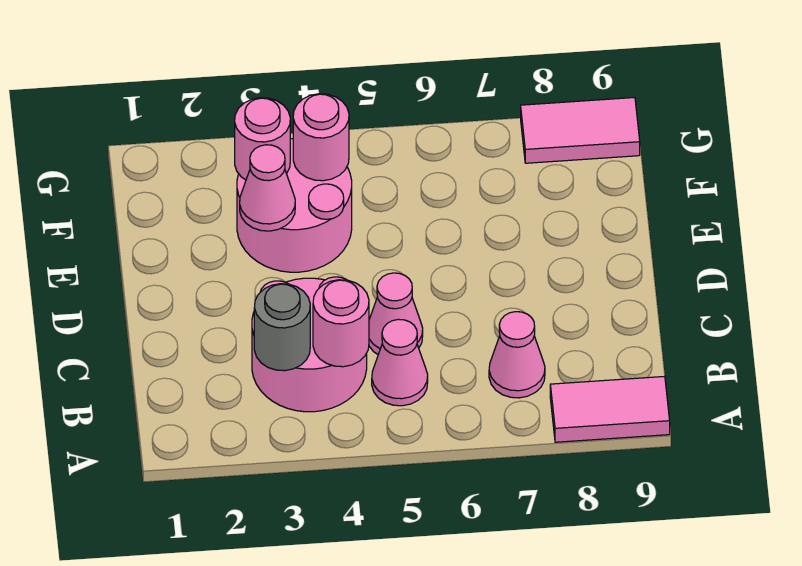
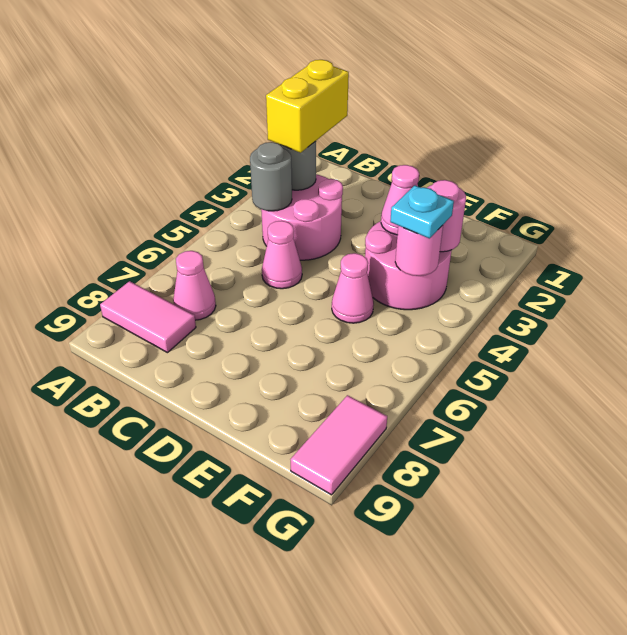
pink 1x2 tile [550,376,670,442] -> pink 1x2 tile turned to [100,281,196,353]
none -> yellow 1x2 brick [266,60,349,153]
pink 1x1 round brick [313,280,369,367] -> grey 1x1 round brick [250,142,292,211]
pink 1x1 cone [372,319,428,406] -> pink 1x1 cone moved to [332,253,374,323]
none -> cyan 1x1 plate [390,186,454,239]

